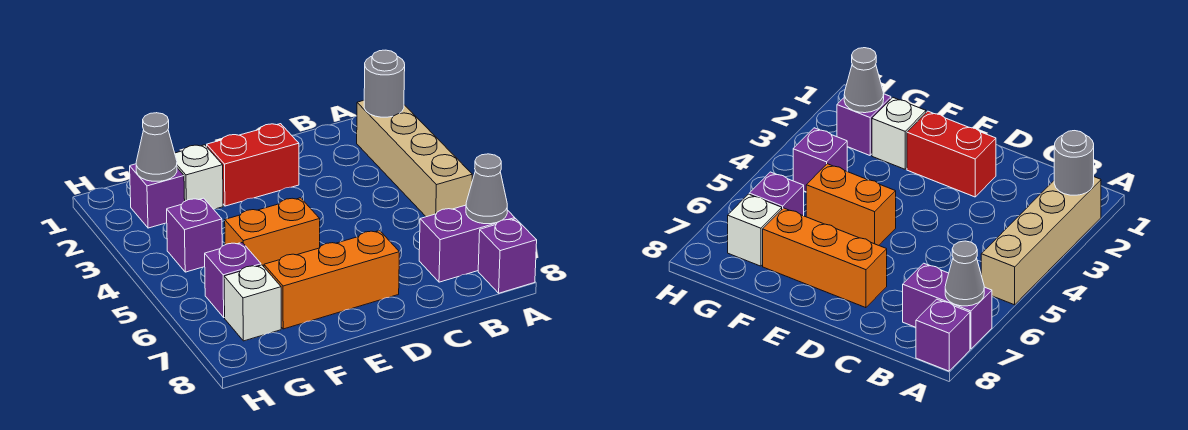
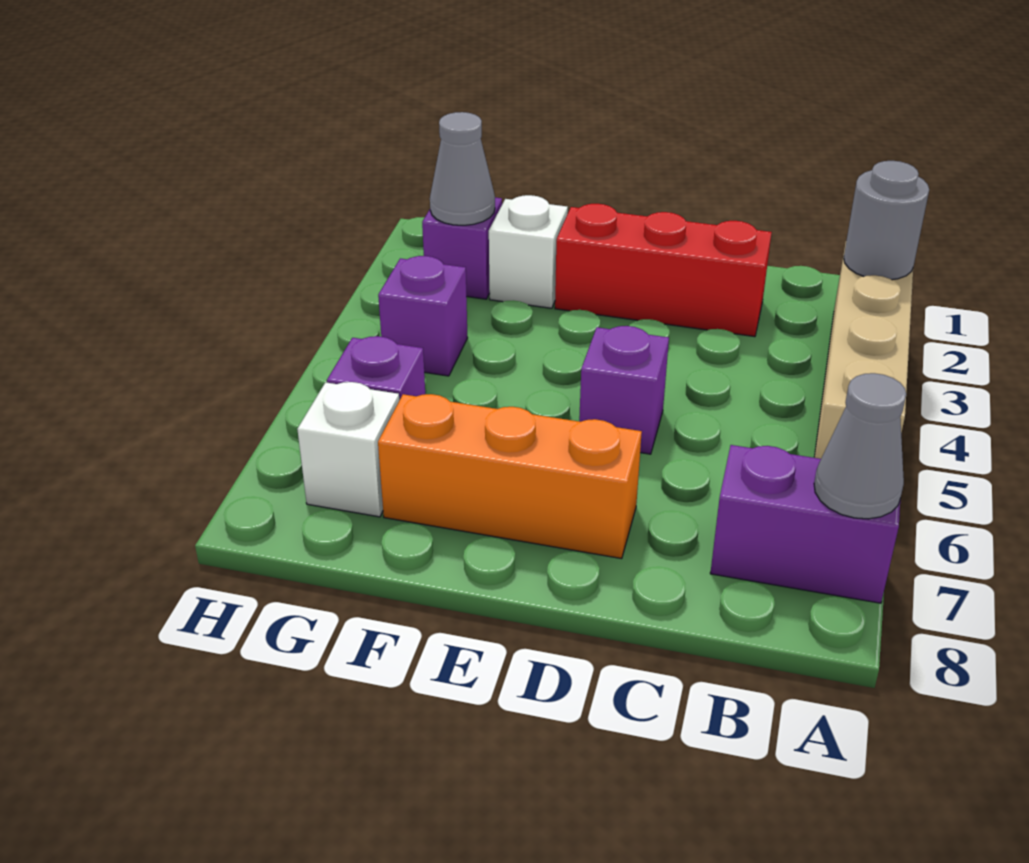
purple 1x1 brick [478,219,537,293] -> purple 1x1 brick moved to [579,326,669,454]
red 1x2 brick [207,124,299,206] -> red 1x3 brick [555,204,772,337]
orange 1x2 brick [225,198,320,267] -> none

